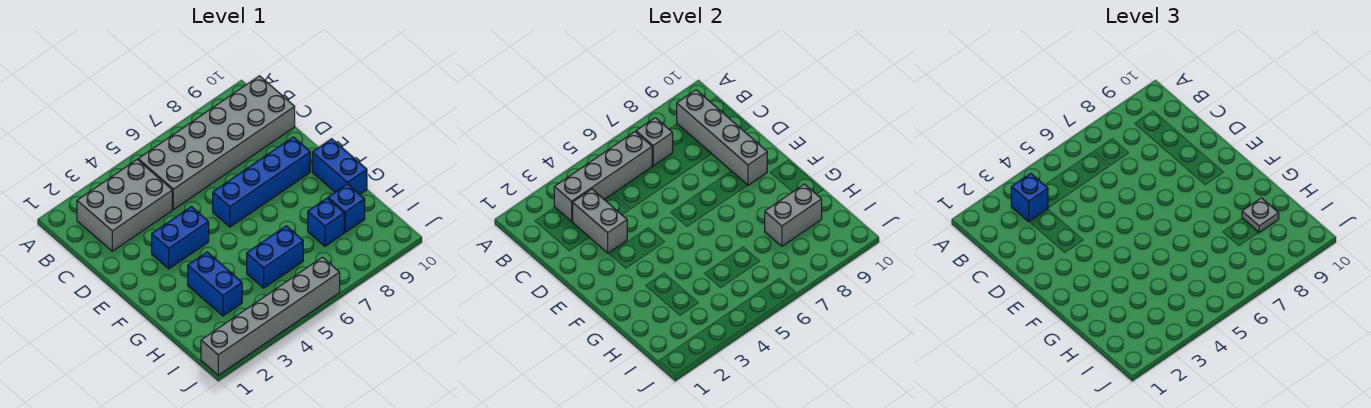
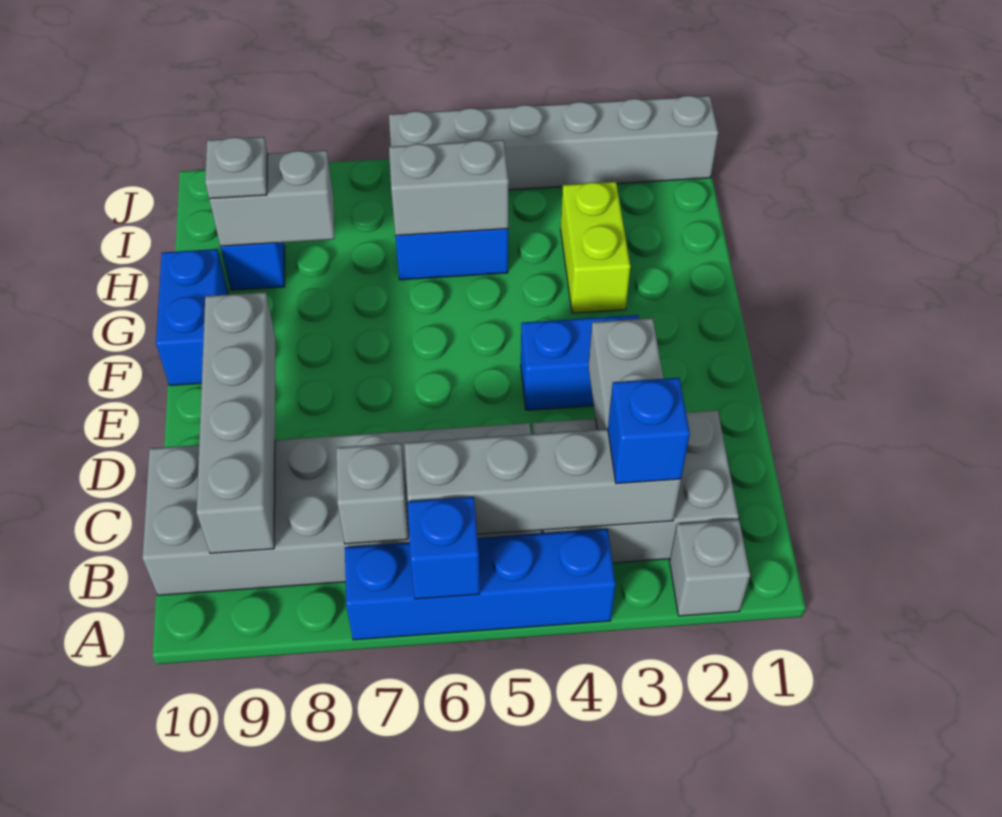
none -> grey 1x1 brick [670,519,750,616]
blue 1x4 brick [213,137,310,227] -> blue 1x4 brick moved to [345,529,616,640]
blue 1x2 brick [188,252,242,316] -> lime 1x2 brick [561,182,630,313]
none -> grey 1x2 brick [389,140,509,236]
blue 1x1 brick [308,198,344,246] -> blue 1x1 brick moved to [408,497,480,599]

